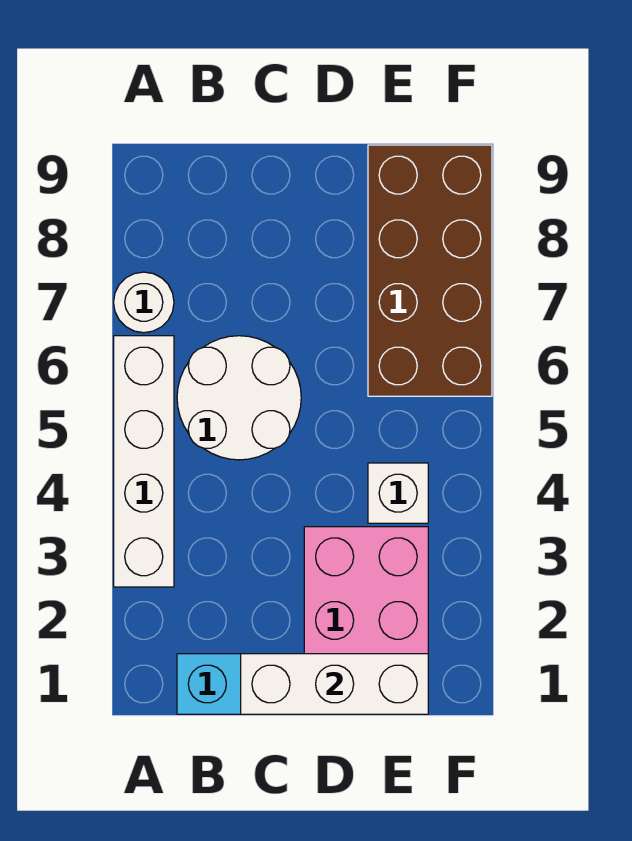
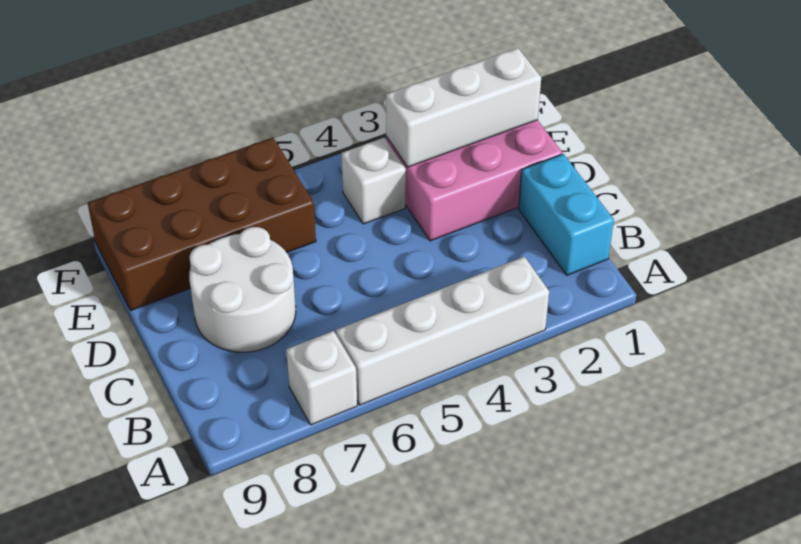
white 1x1 round brick [114,272,174,333] -> white 1x1 brick [286,331,357,425]
white 2x2 round brick [177,336,301,460] -> white 2x2 round brick moved to [189,227,296,352]
white 1x3 brick [241,654,428,714] -> white 1x3 brick turned to [386,48,541,167]

